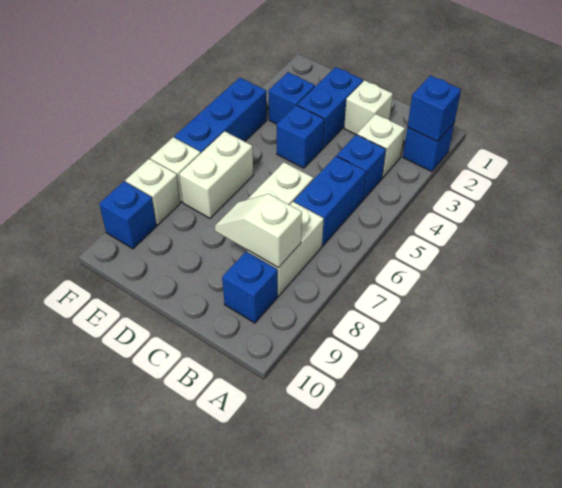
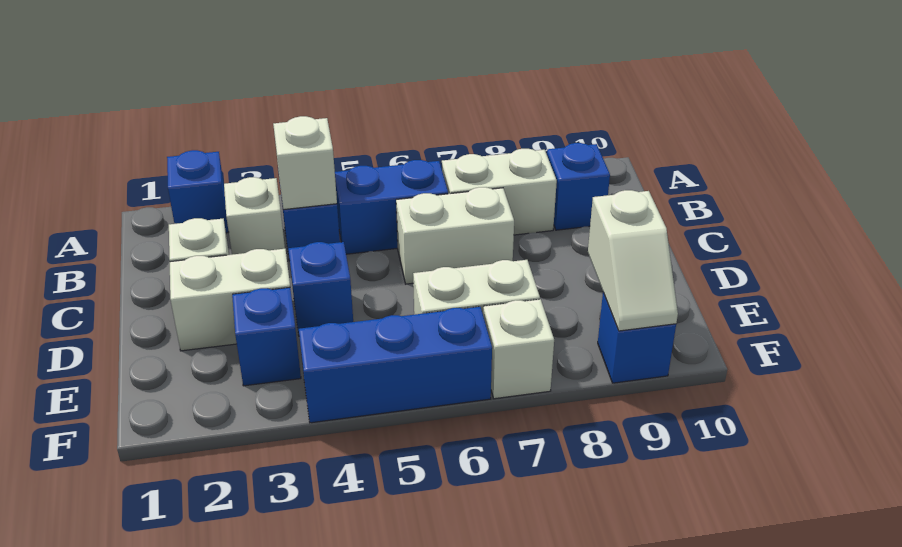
blue 1x1 brick [407,75,461,141] -> none
white 1x2 slope [215,194,302,268] -> white 1x2 slope moved to [588,190,678,331]
blue 1x2 brick [297,67,363,148] -> white 1x2 brick [170,249,290,351]
white 1x1 brick [125,159,180,225] -> white 1x1 brick moved to [273,116,337,210]

